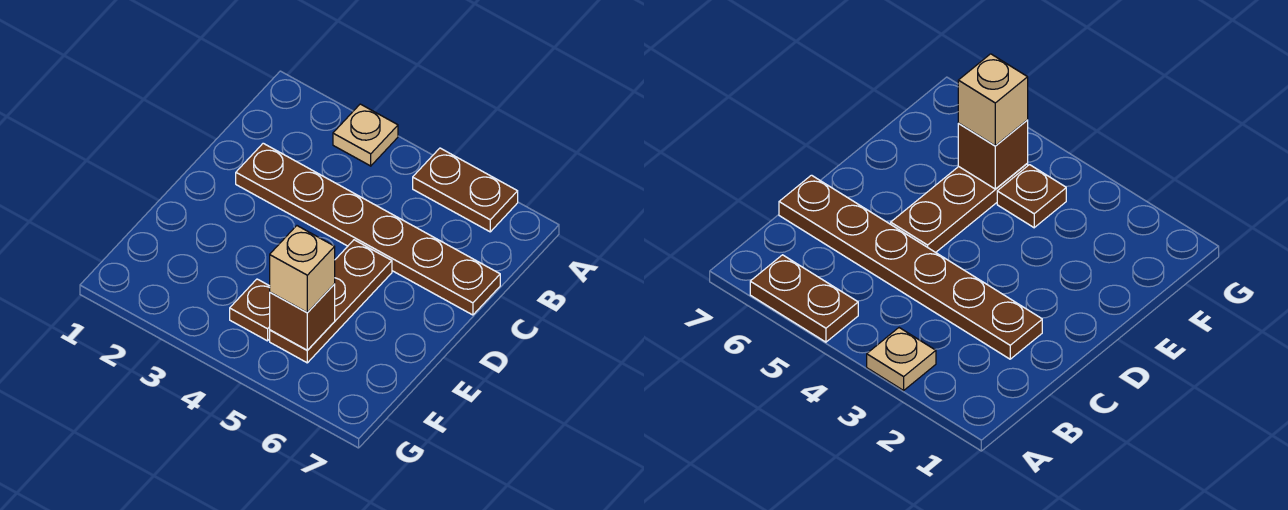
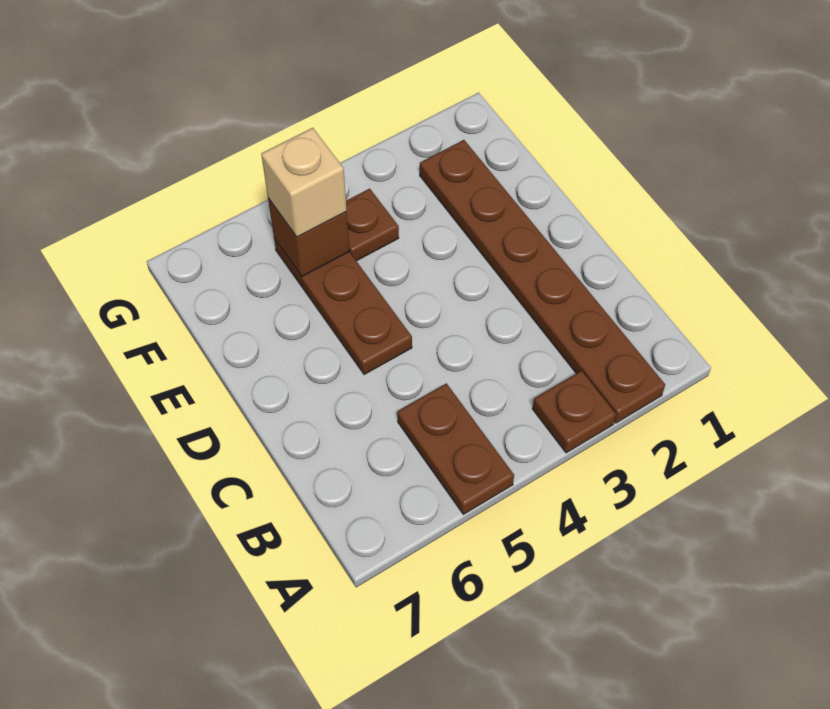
tan 1x1 plate [333,104,398,166] -> brown 1x1 plate [533,371,616,453]
brown 1x2 plate [413,148,518,232] -> brown 1x2 plate turned to [397,383,514,514]
brown 1x6 plate [236,143,500,315] -> brown 1x6 plate turned to [420,140,665,423]

